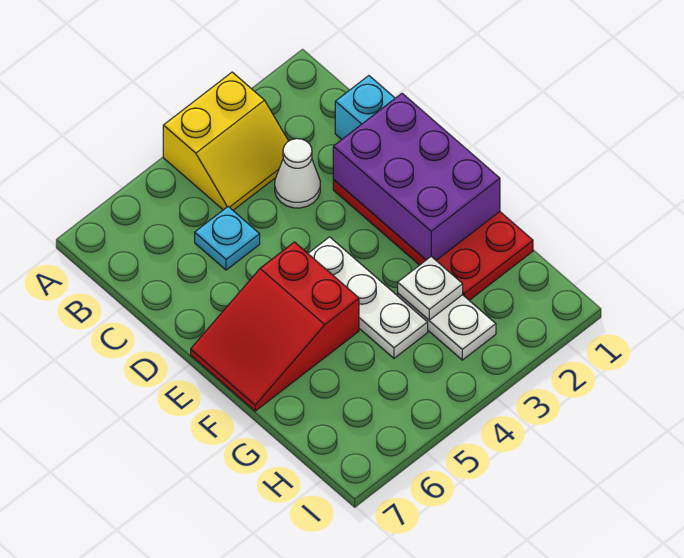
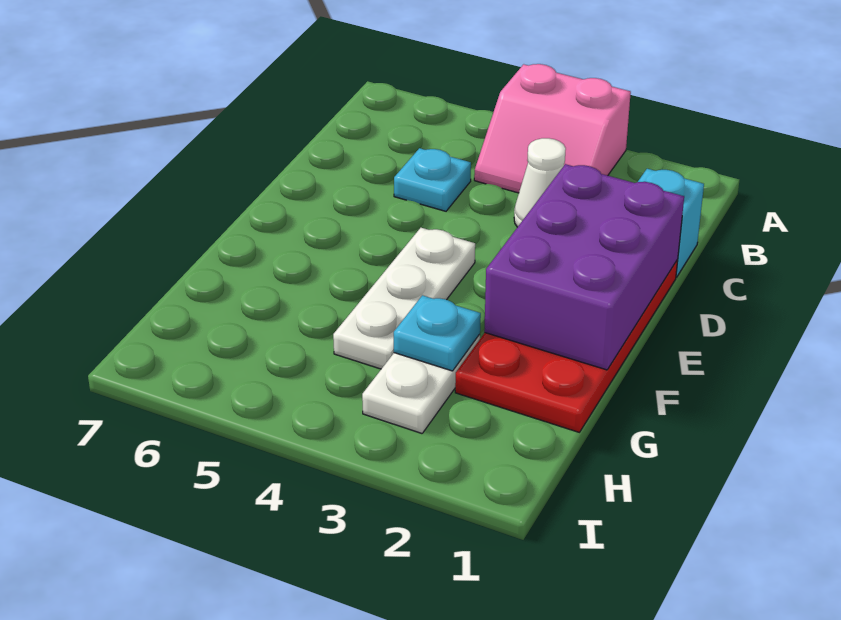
yellow 2x2 slope [163,72,288,210] -> pink 2x2 slope [474,64,631,193]
red 2x3 slope [191,242,359,411] -> none
white 1x1 plate [398,257,463,320] -> cyan 1x1 plate [394,295,481,371]

